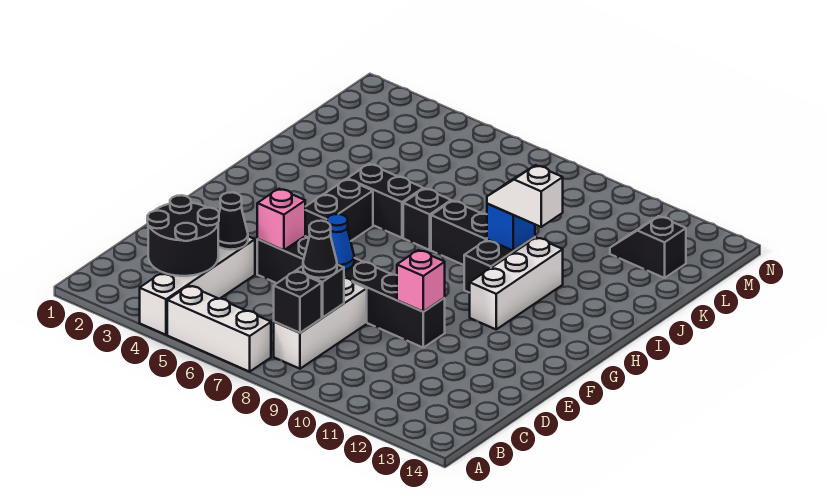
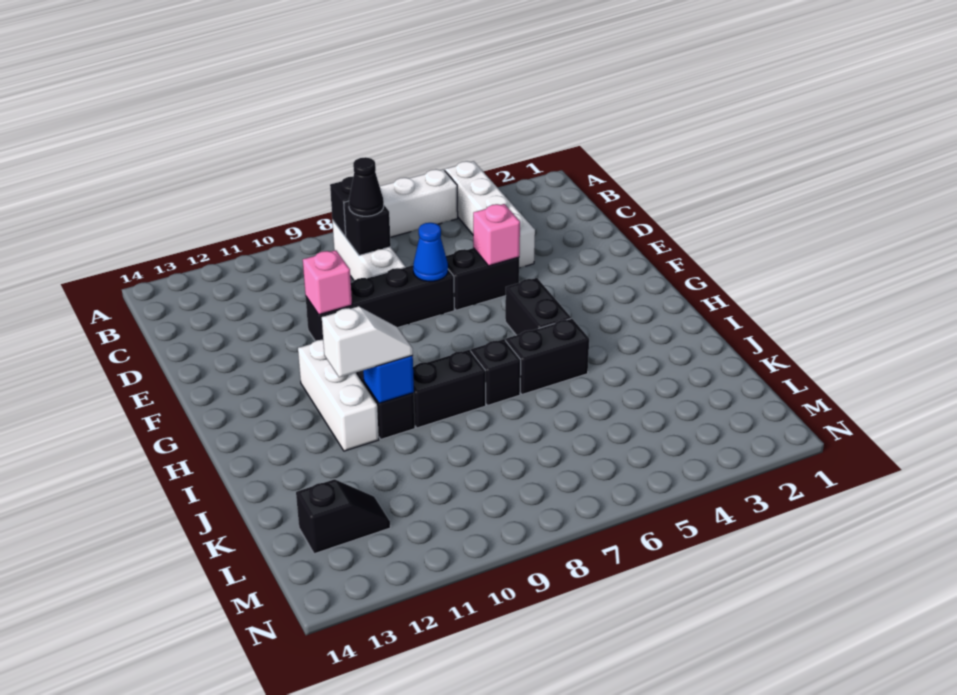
black 2x2 round brick [147,195,219,276] -> none
black 1x1 cone [218,192,248,250] -> none

